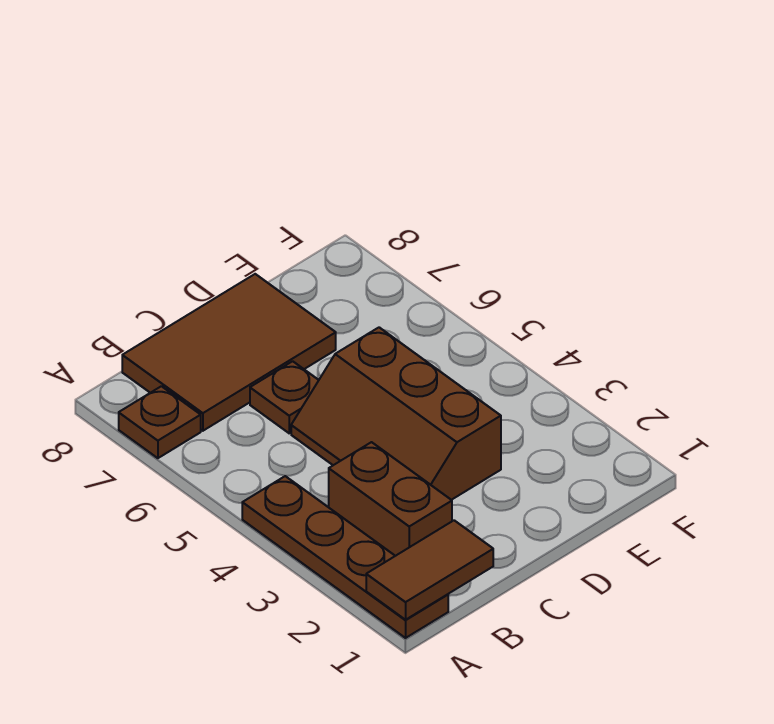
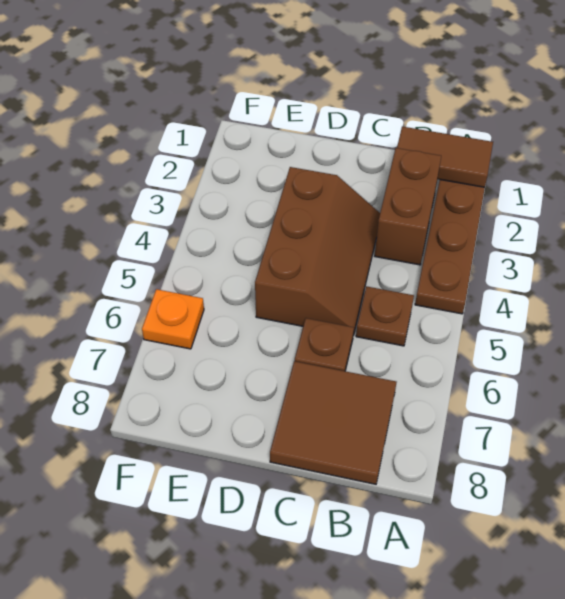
brown 1x1 plate [119,386,201,458] -> brown 1x1 plate moved to [356,286,414,346]
brown 2x3 tile [122,274,336,431] -> brown 2x2 tile [270,361,396,484]
none -> orange 1x1 plate [142,289,204,349]

